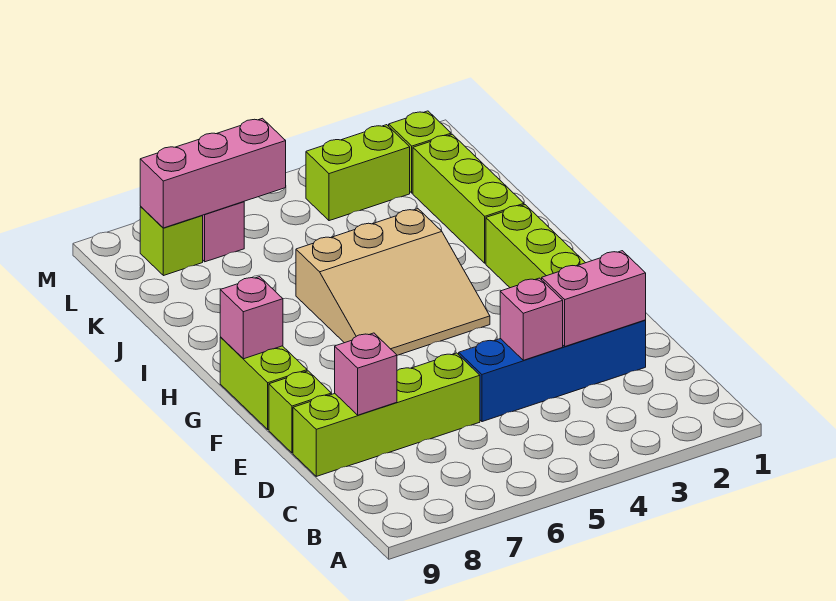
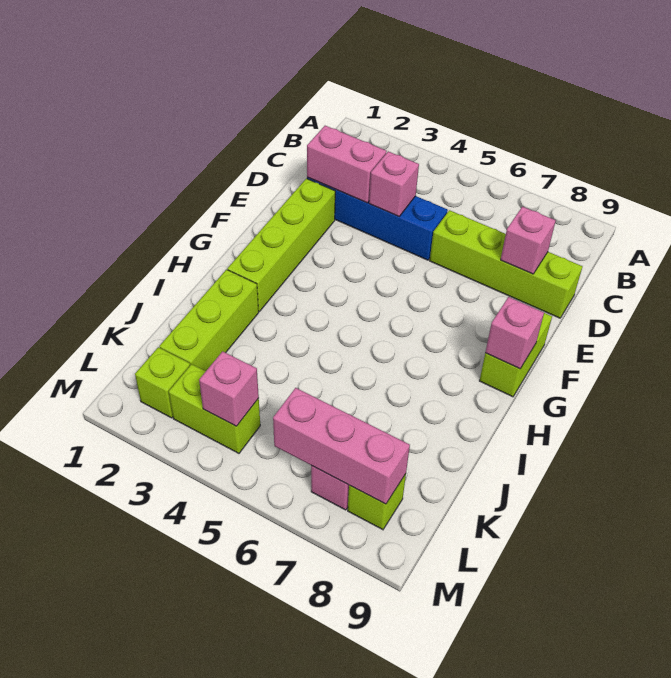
lime 1x1 brick [269,371,331,453] -> none
tan 3x3 slope [296,209,490,355] -> none
none -> pink 1x1 brick [199,351,259,426]

